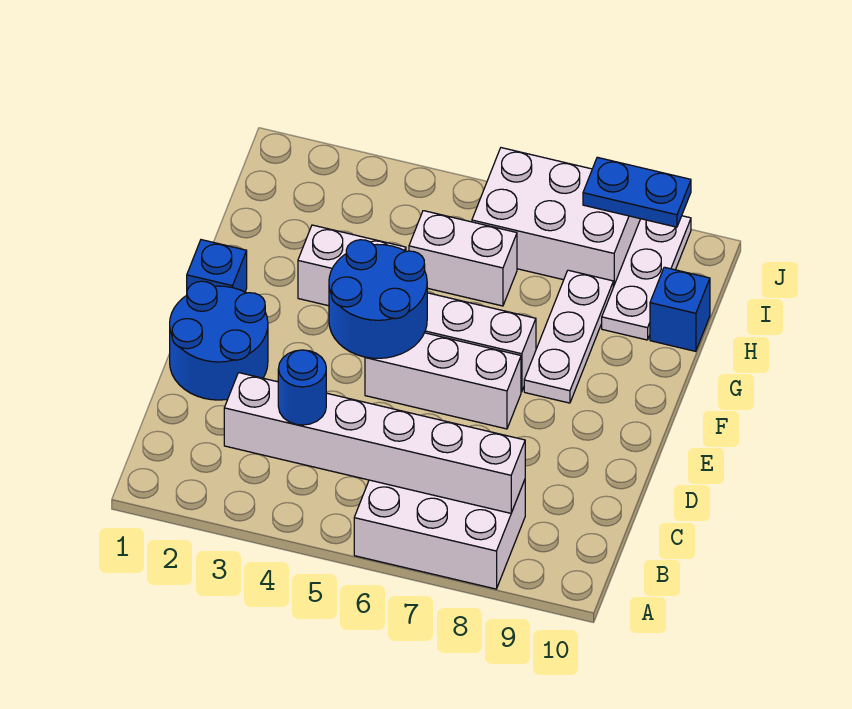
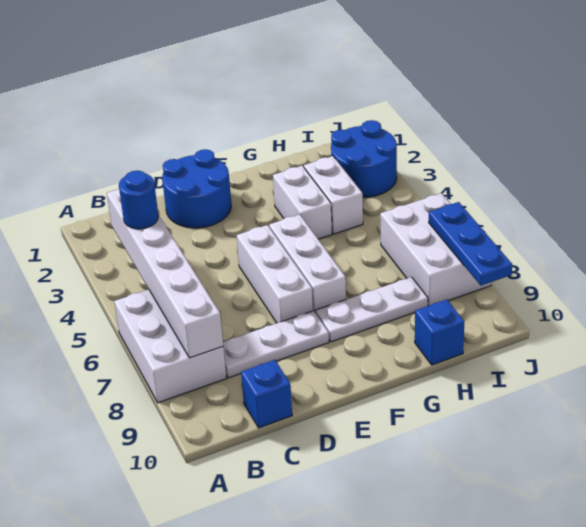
blue 2x2 round brick [329,240,427,358] -> blue 2x2 round brick moved to [331,120,397,197]
blue 1x1 brick [187,240,247,292] -> blue 1x1 brick moved to [241,360,292,428]
white 1x2 brick [409,211,517,306] -> white 1x2 brick moved to [304,156,363,234]
white 1x3 plate [602,216,691,340] -> white 1x3 plate moved to [223,311,329,378]
blue 1x2 plate [583,157,691,227] -> blue 1x3 plate [429,202,512,285]

